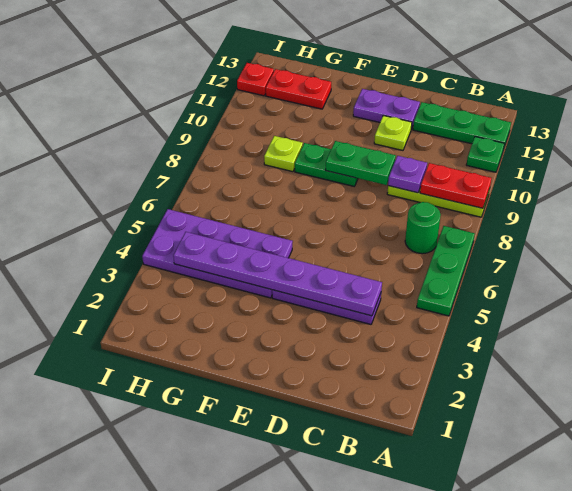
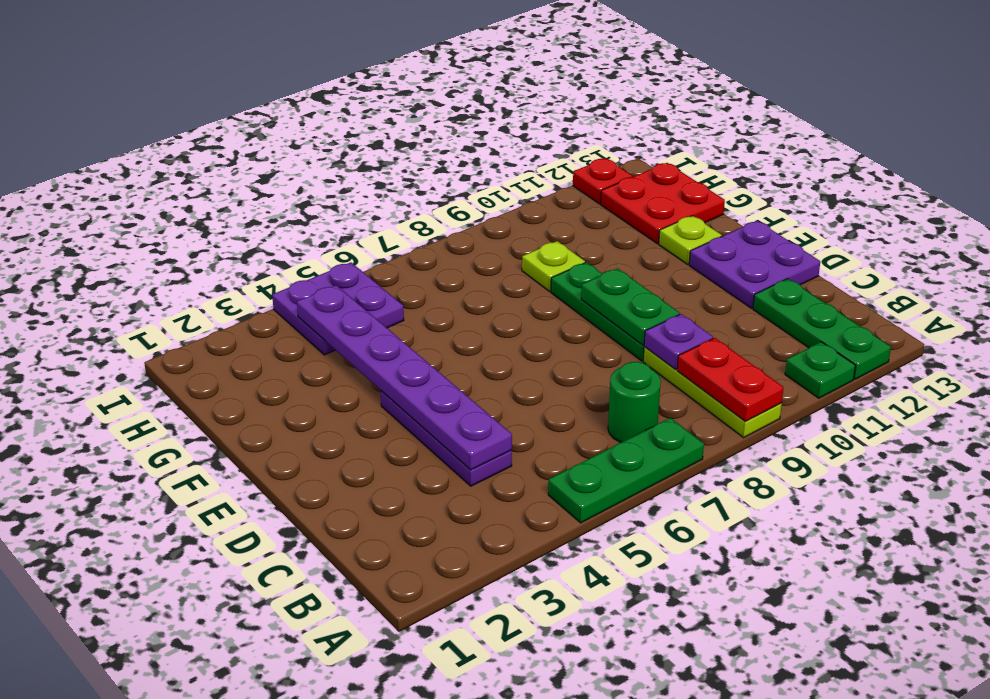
lime 1x1 plate [374,115,412,150] -> lime 1x1 plate moved to [659,216,722,264]
purple 1x2 plate [353,89,420,129] -> purple 2x2 plate [689,221,820,308]
green 1x2 plate [295,143,358,186] -> green 1x3 plate [551,262,644,361]
purple 2x4 plate [142,209,293,298] -> purple 2x2 plate [272,262,404,355]
red 1x2 plate [266,69,331,109] -> red 2x2 plate [601,163,725,244]

